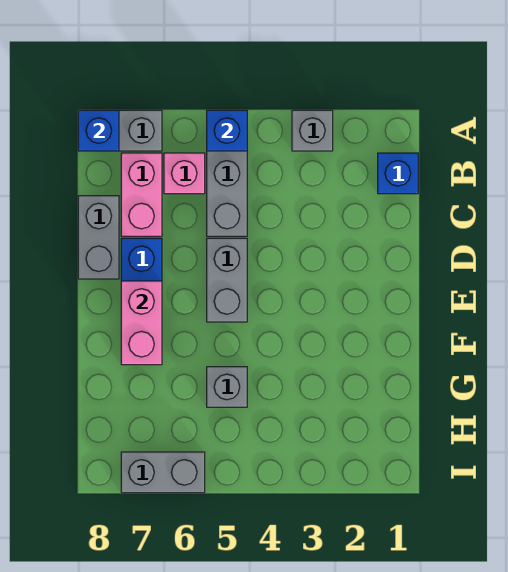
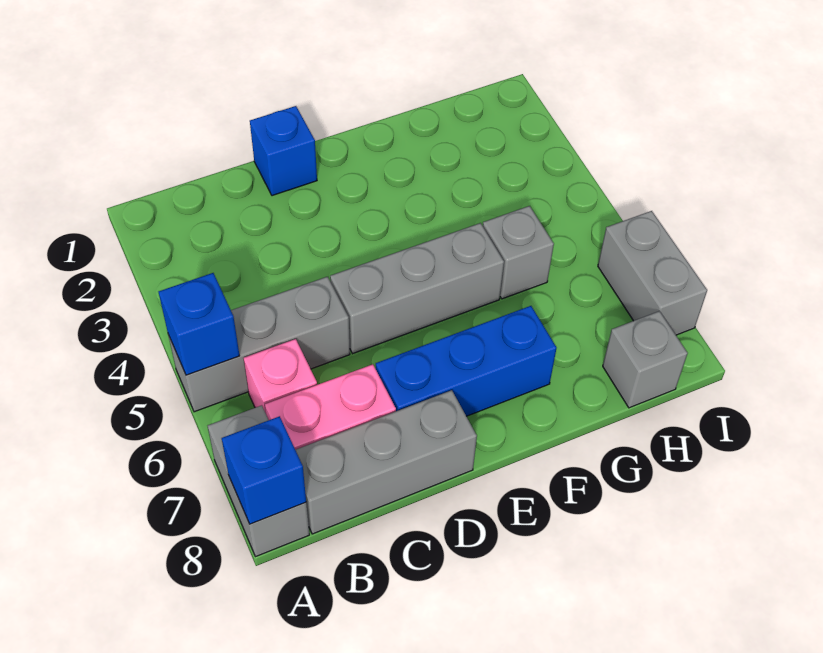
grey 1x1 brick [292,110,333,151] -> grey 1x1 brick moved to [603,311,688,408]
blue 1x1 brick [378,153,418,194] -> blue 1x1 brick moved to [250,106,317,196]
grey 1x2 brick [78,196,119,279] -> grey 1x3 brick [296,390,477,534]
grey 1x2 brick [207,238,247,322] -> grey 1x3 brick [330,223,504,354]
pink 1x2 brick [121,281,162,365] -> none

